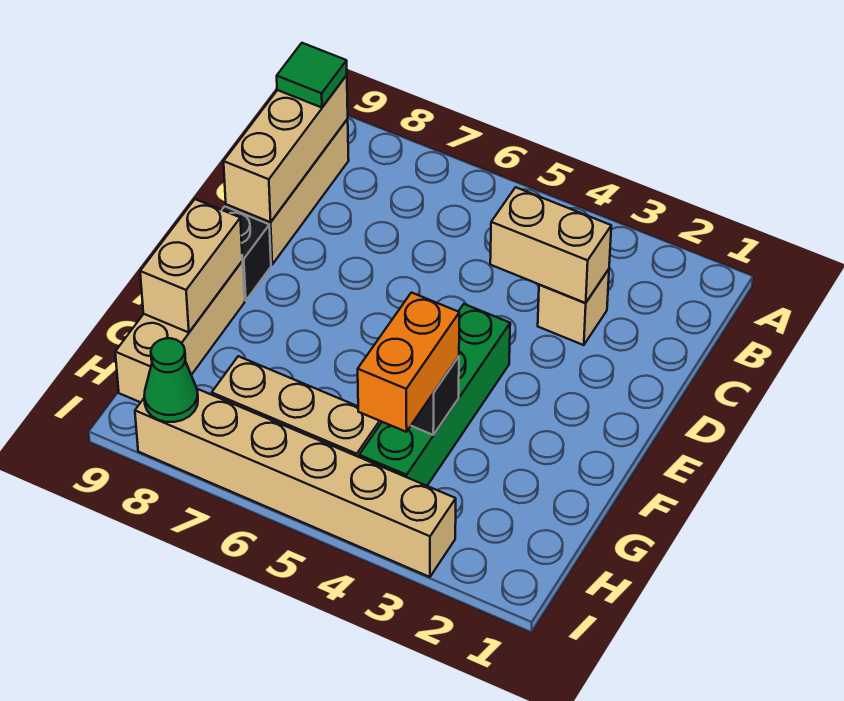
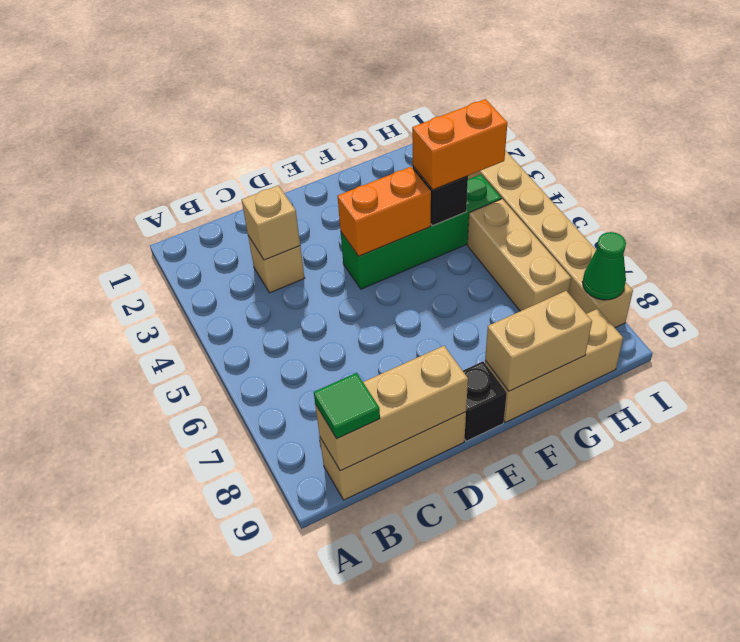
tan 1x2 brick [490,187,611,303] -> tan 1x1 brick [242,185,300,260]
none -> orange 1x2 brick [338,167,431,256]

